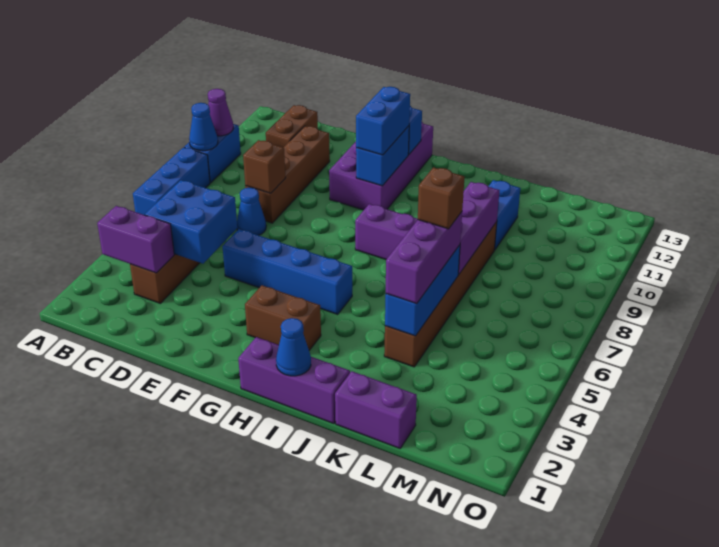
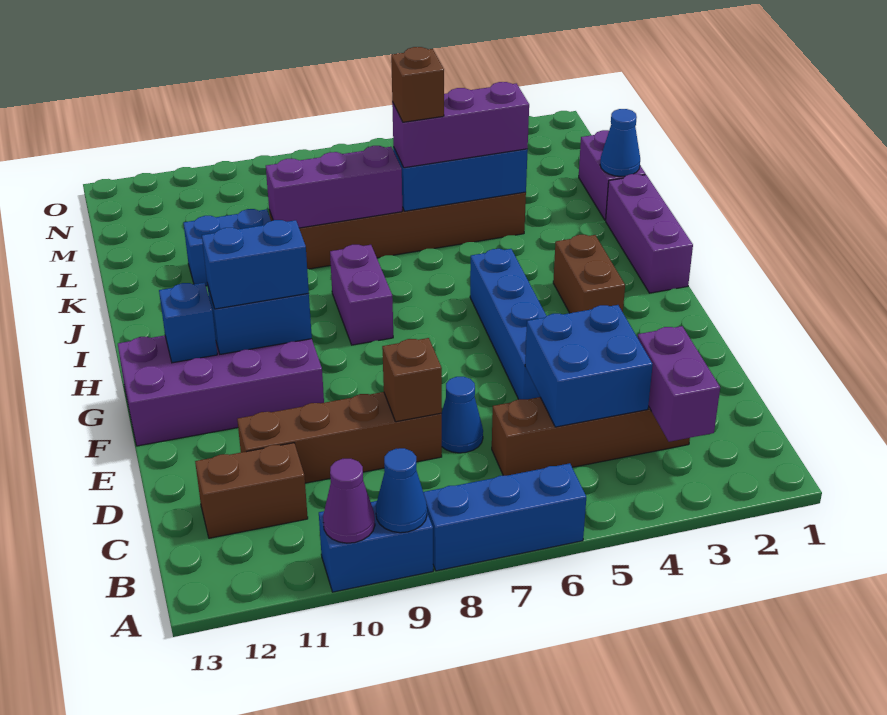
blue 1x1 cone [276,318,311,376] -> blue 1x1 cone moved to [600,109,640,176]

